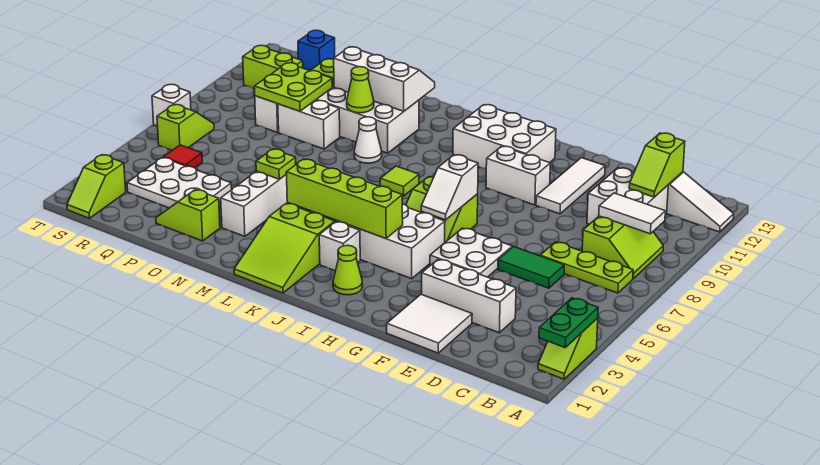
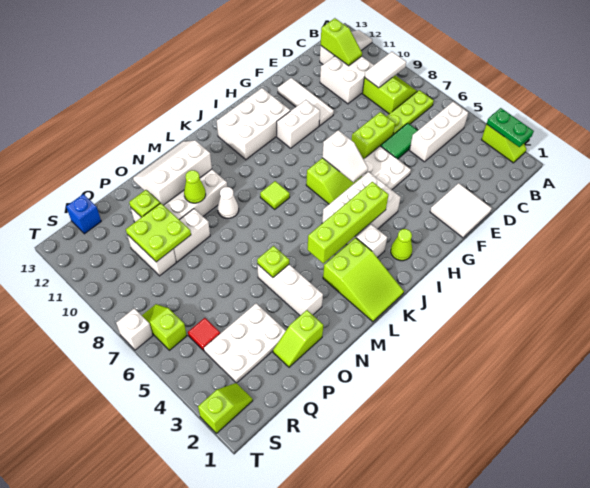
white 1x3 brick [422,259,516,333] -> white 1x3 brick moved to [409,102,468,162]
lime 1x2 brick [243,46,303,89] -> lime 1x2 brick moved to [352,112,395,159]
lime 1x2 slope [67,155,126,218] -> lime 1x2 slope turned to [198,383,253,433]

